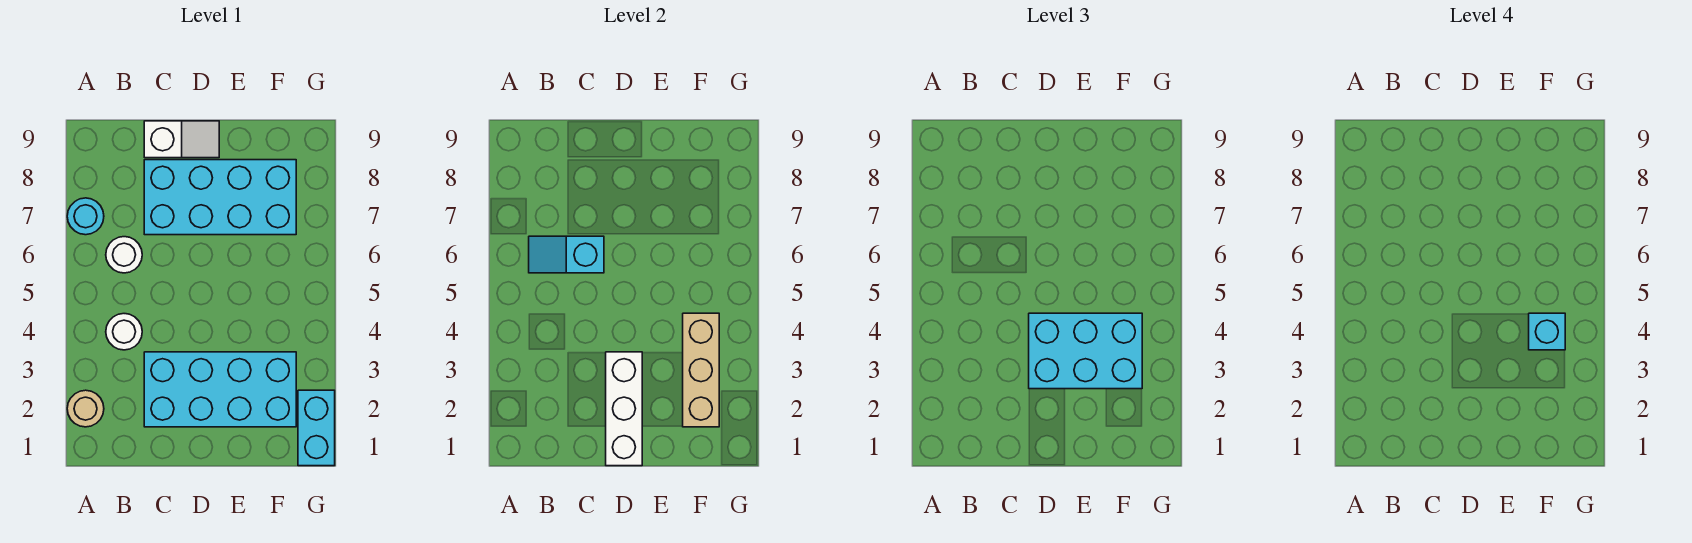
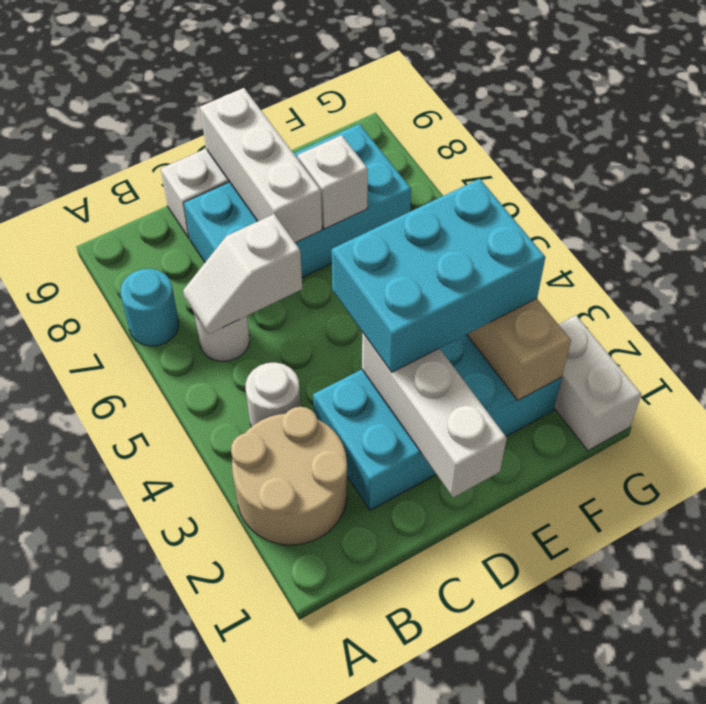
tan 1x1 round brick [67,390,104,427] -> tan 2x2 round brick [231,407,347,545]
cyan 1x2 slope [529,236,604,273] -> white 1x2 slope [183,214,302,334]
none -> white 1x3 brick [200,88,322,243]
none -> white 1x1 brick [298,135,368,229]
cyan 1x1 brick [1529,313,1565,350] -> none
cyan 1x2 brick [298,390,335,466] -> white 1x2 brick [554,315,641,451]

